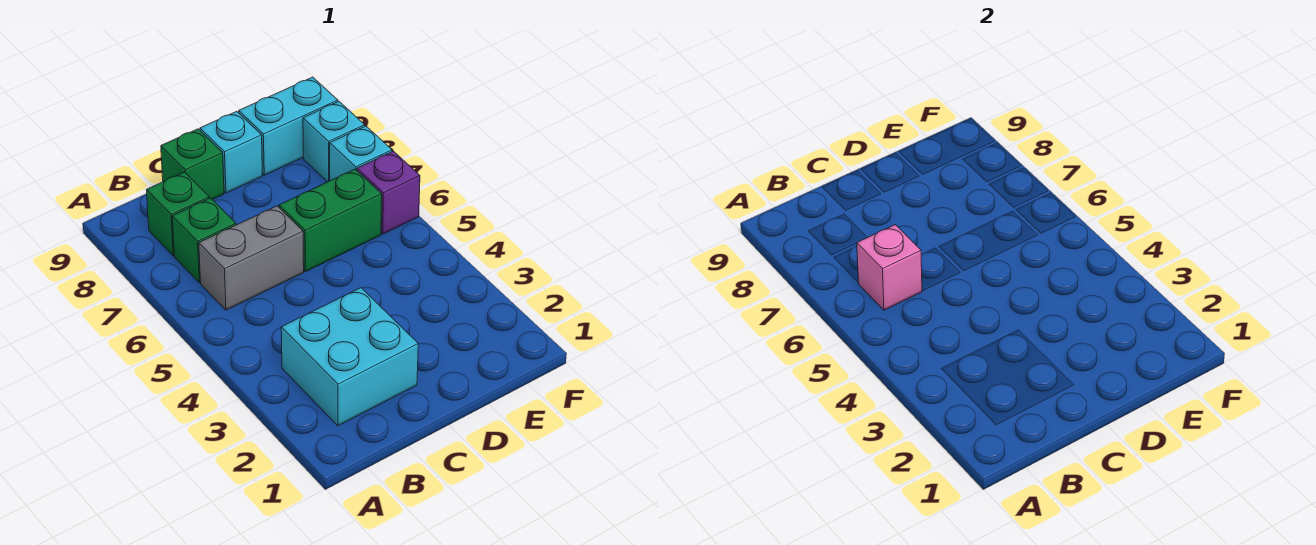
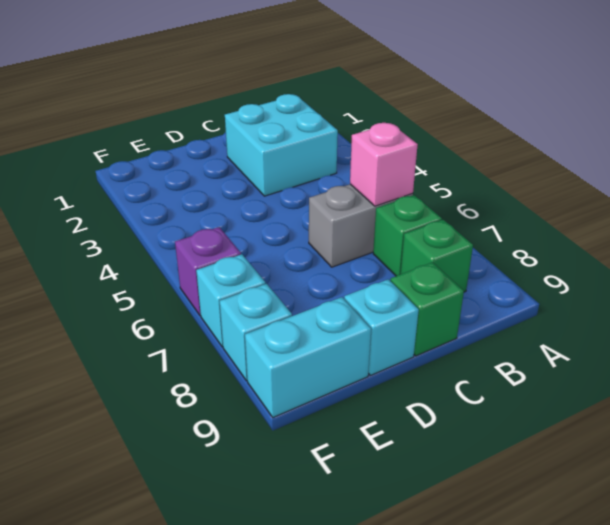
green 1x2 brick [279,169,382,272] -> none

